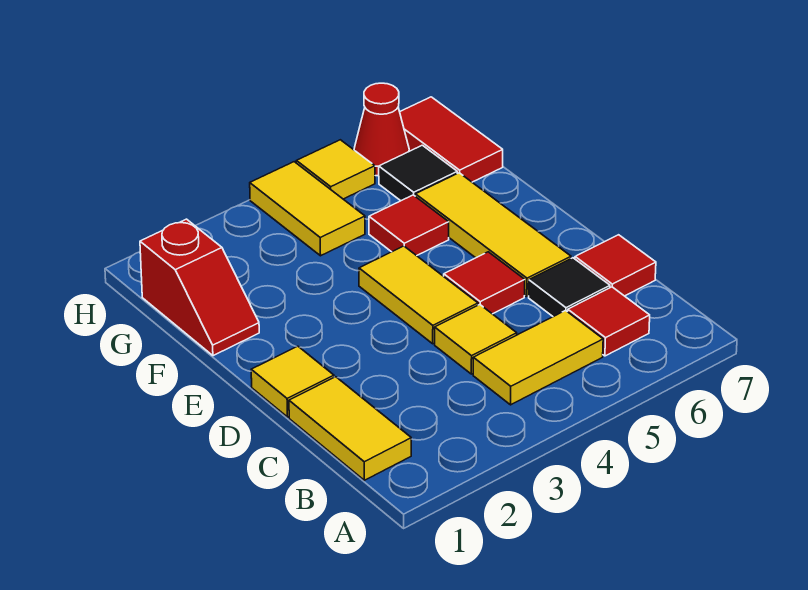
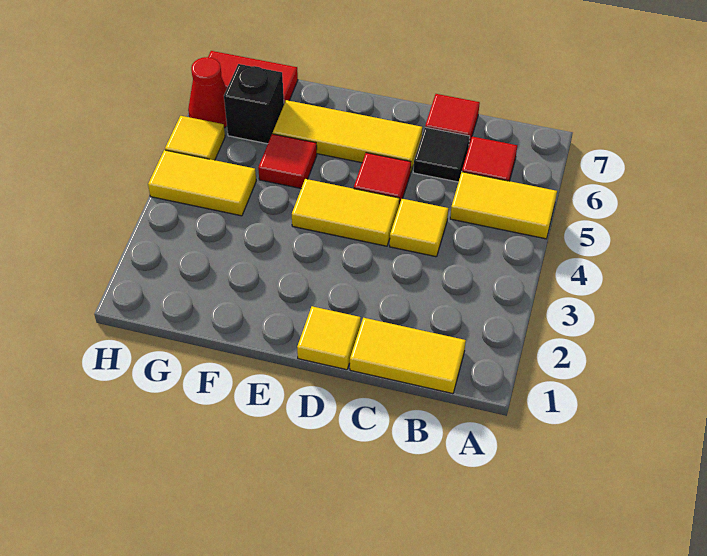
yellow 1x2 tile [473,311,603,405] -> yellow 1x2 tile turned to [450,172,557,239]
red 1x2 slope [140,219,259,356] -> none
black 1x1 tile [379,145,457,201] -> black 1x1 brick [224,64,284,144]

